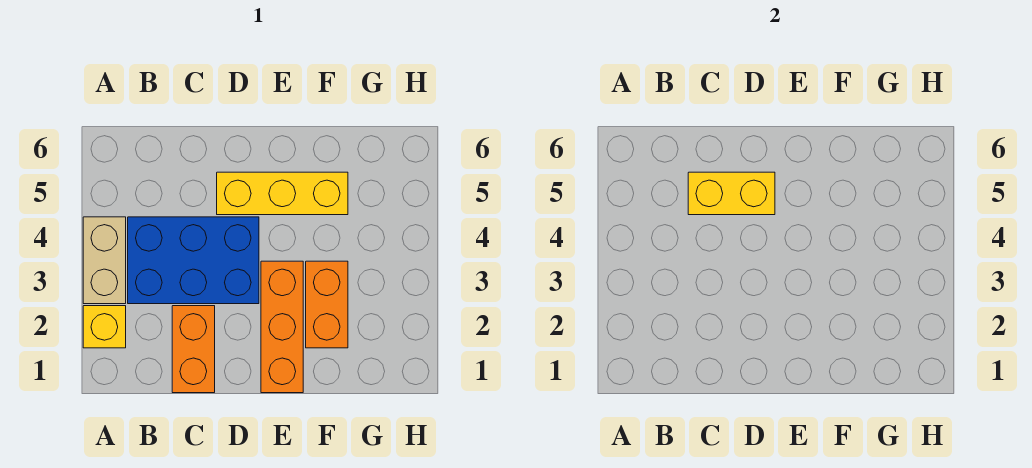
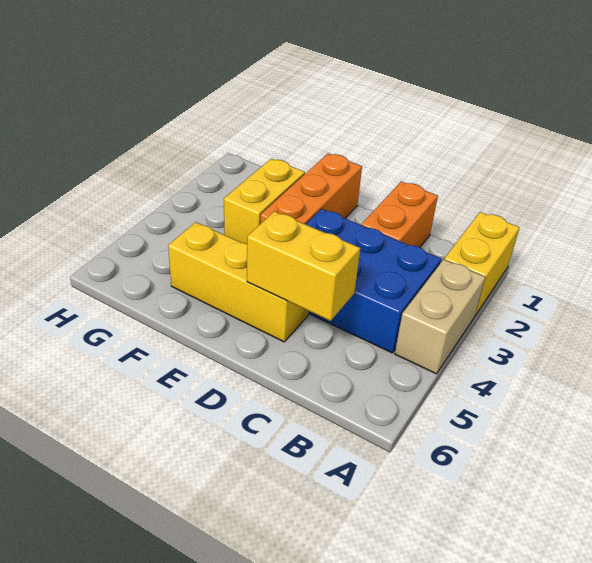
yellow 1x1 brick [83,306,126,348] -> yellow 1x2 brick [444,212,520,316]
orange 1x2 brick [306,261,348,348] -> yellow 1x2 brick [224,159,305,244]

